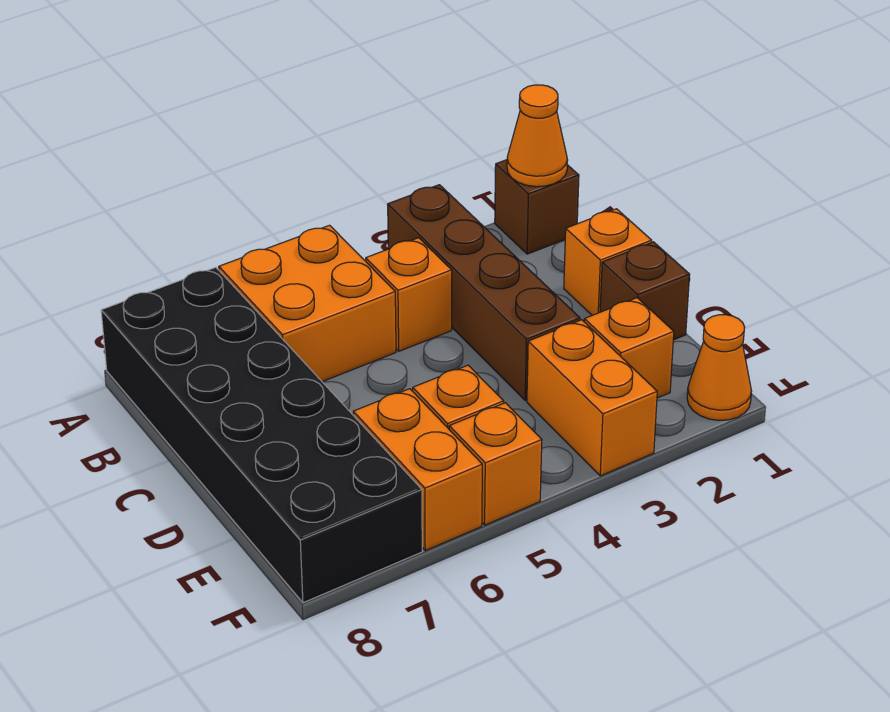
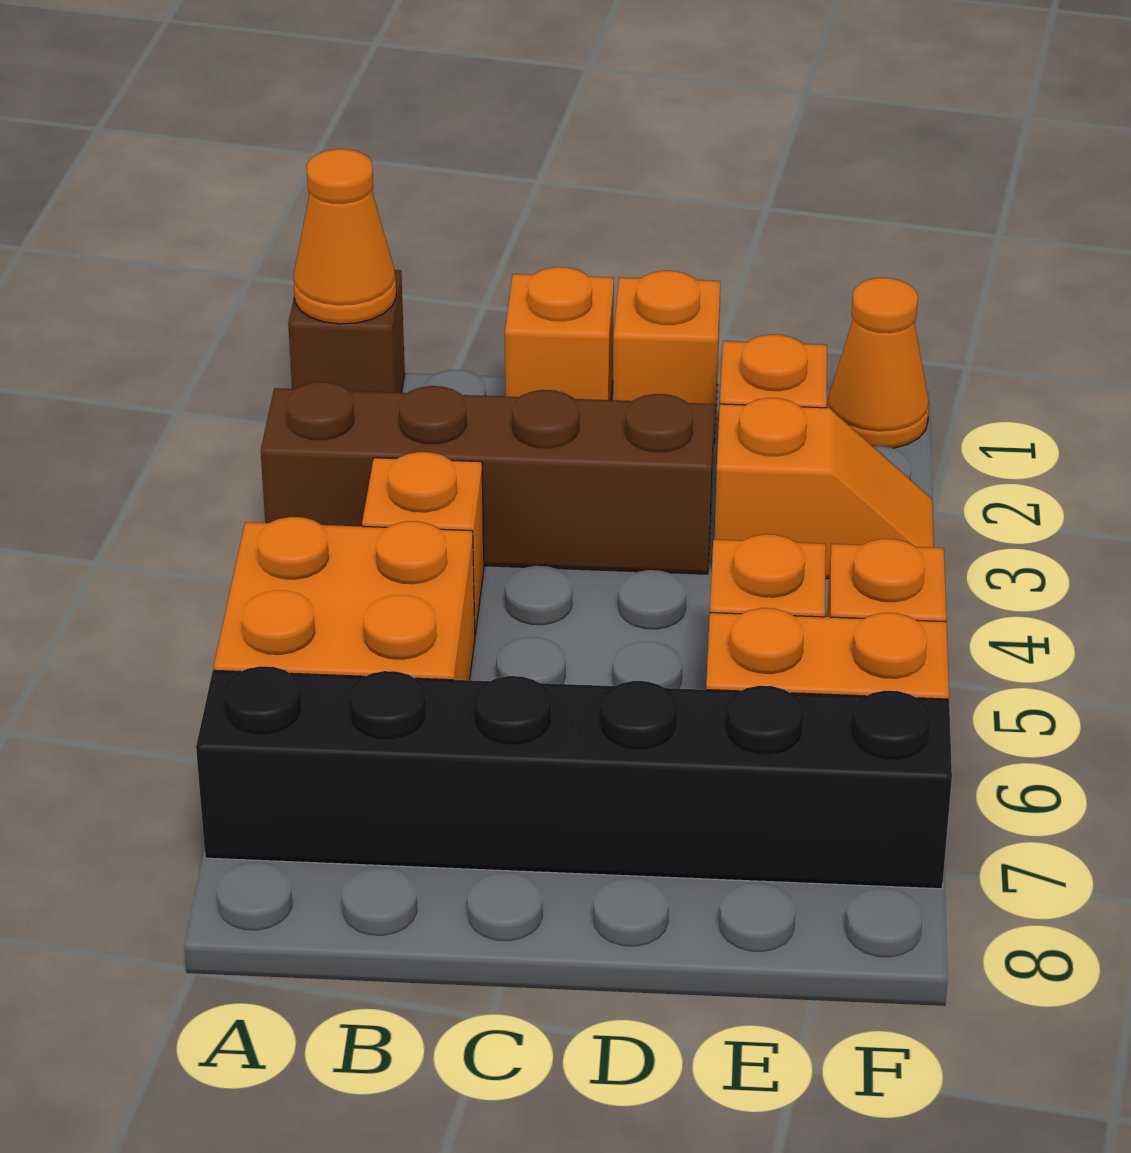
black 2x6 brick [101,267,422,603] -> black 1x6 brick [196,666,952,889]
brown 1x1 brick [600,242,690,340] -> orange 1x1 brick [613,271,720,443]
orange 1x2 brick [527,320,657,476] -> orange 1x2 slope [714,398,934,579]

